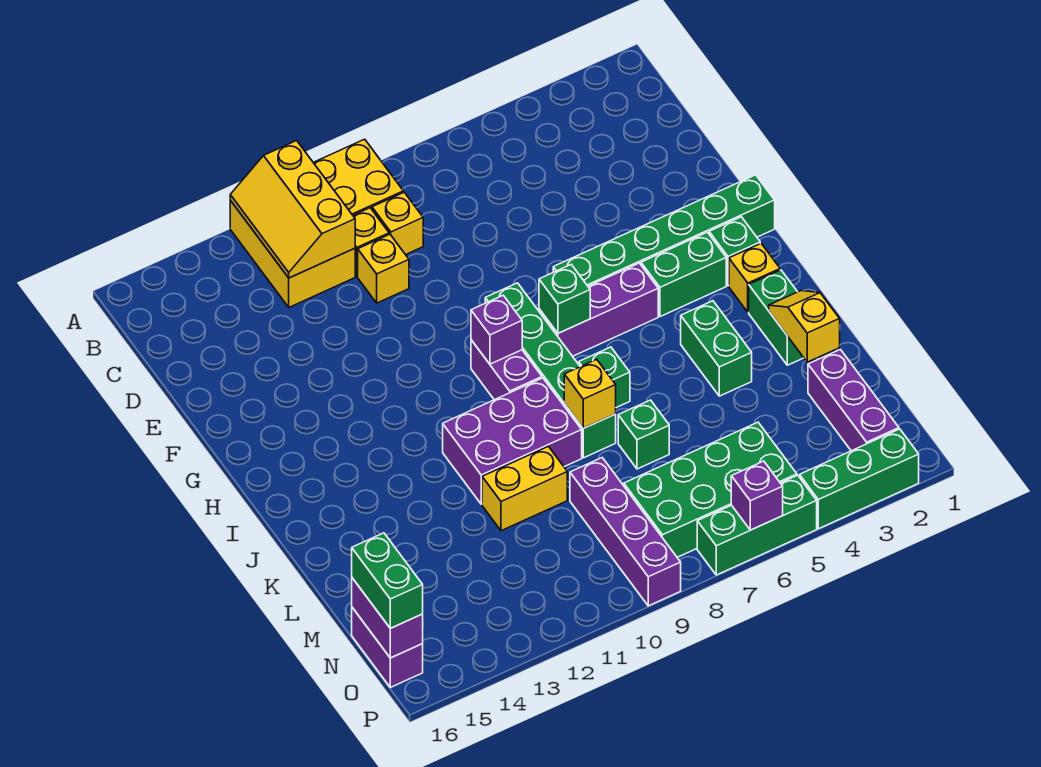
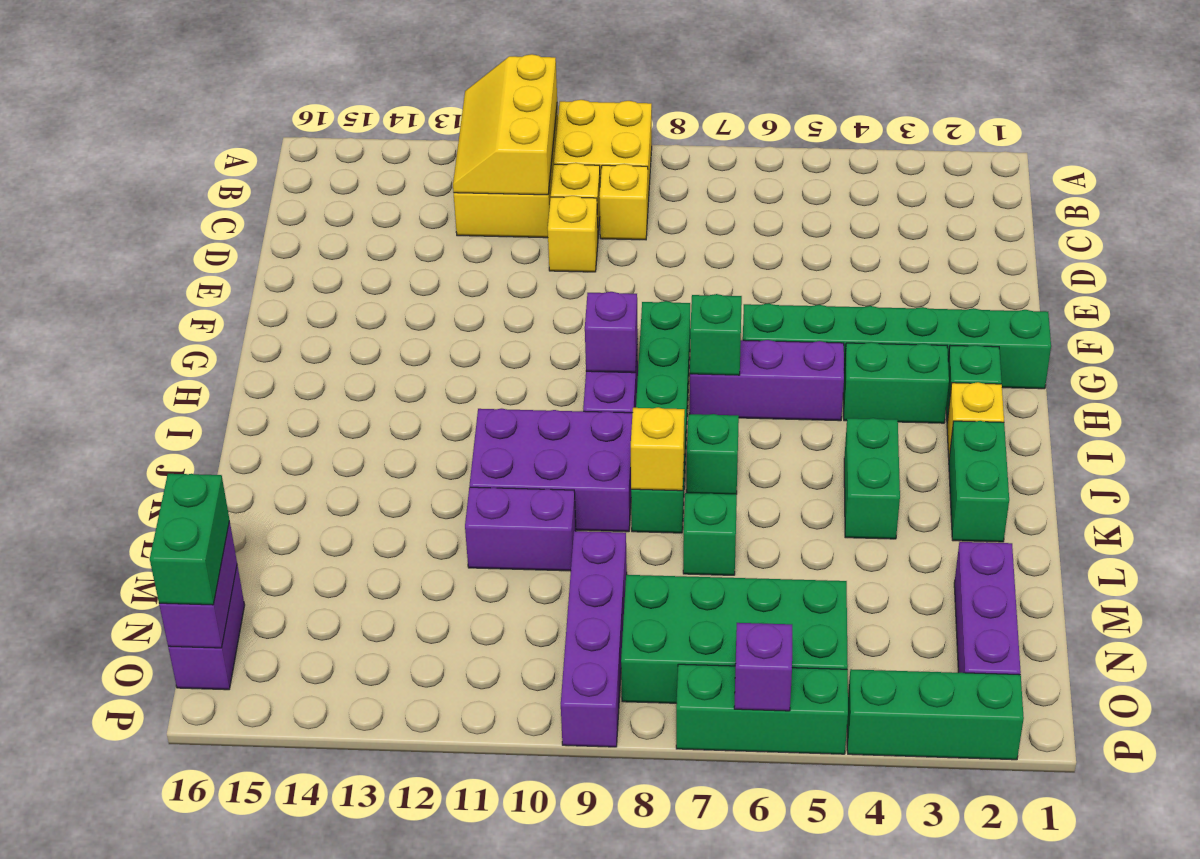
yellow 1x2 slope [769,291,840,362] -> none
yellow 1x2 brick [482,446,567,531] -> purple 1x2 brick [465,487,576,571]

